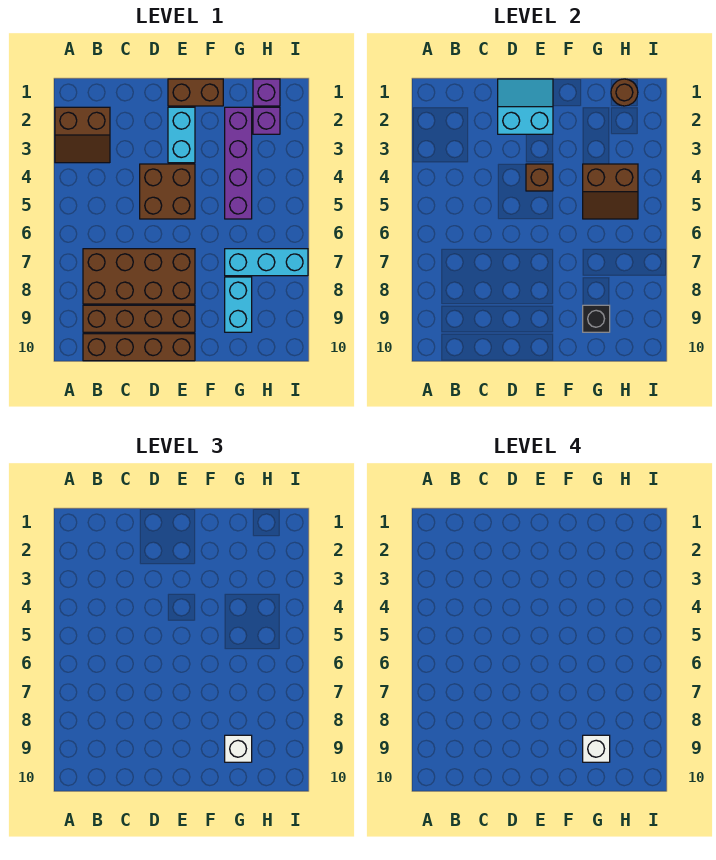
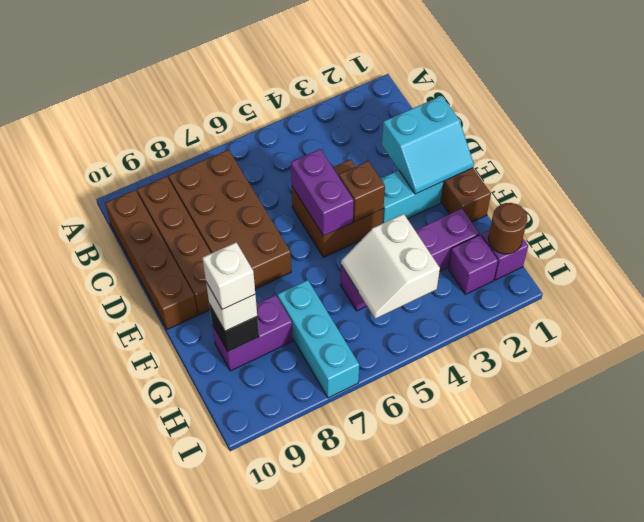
brown 2x2 slope [55,107,110,163] -> none
cyan 2x2 slope [498,79,553,134] -> cyan 2x2 slope turned to [382,96,474,194]
none -> purple 1x2 brick [291,149,354,236]
brown 2x2 slope [583,164,638,219] -> white 2x2 slope [341,214,440,319]
cyan 1x2 brick [225,277,252,332] -> purple 1x2 brick [212,295,293,371]

